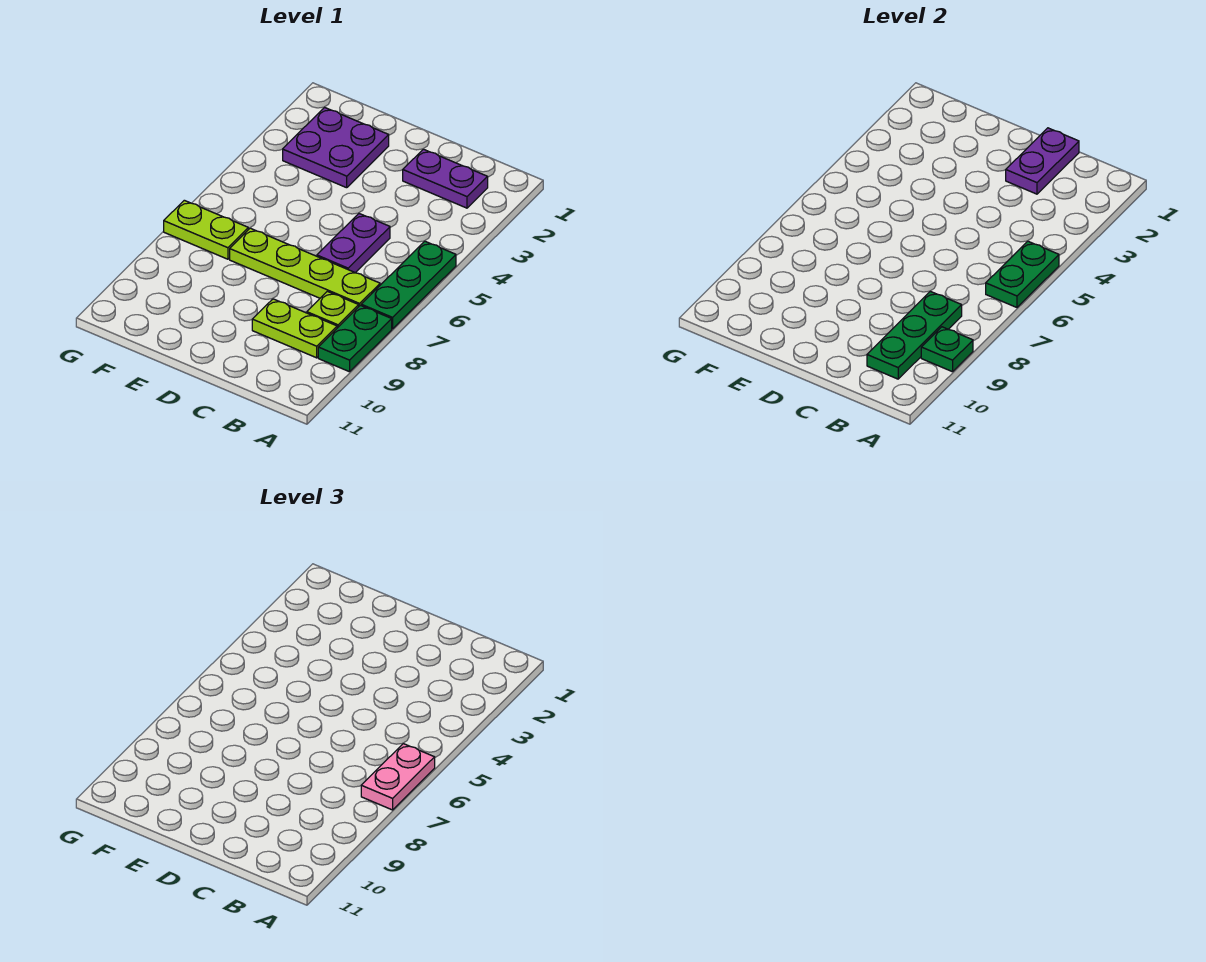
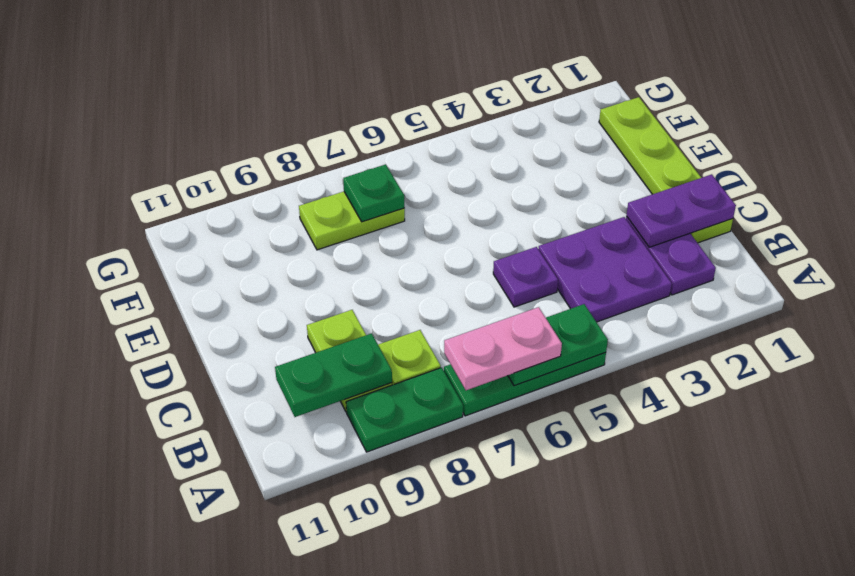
green 1x1 plate [921,327,973,372] -> green 1x1 plate moved to [343,164,405,222]
lime 1x4 plate [230,228,380,306] -> lime 1x4 plate moved to [599,97,733,243]
green 1x3 plate [867,291,962,379] -> green 1x2 plate [275,333,392,417]
purple 1x2 plate [317,214,390,273] -> purple 1x1 plate [493,247,558,307]
purple 2x2 plate [283,107,389,188] -> purple 2x2 plate moved to [538,217,672,322]
lime 1x2 plate [164,200,248,259] -> lime 1x2 plate turned to [299,192,405,250]

